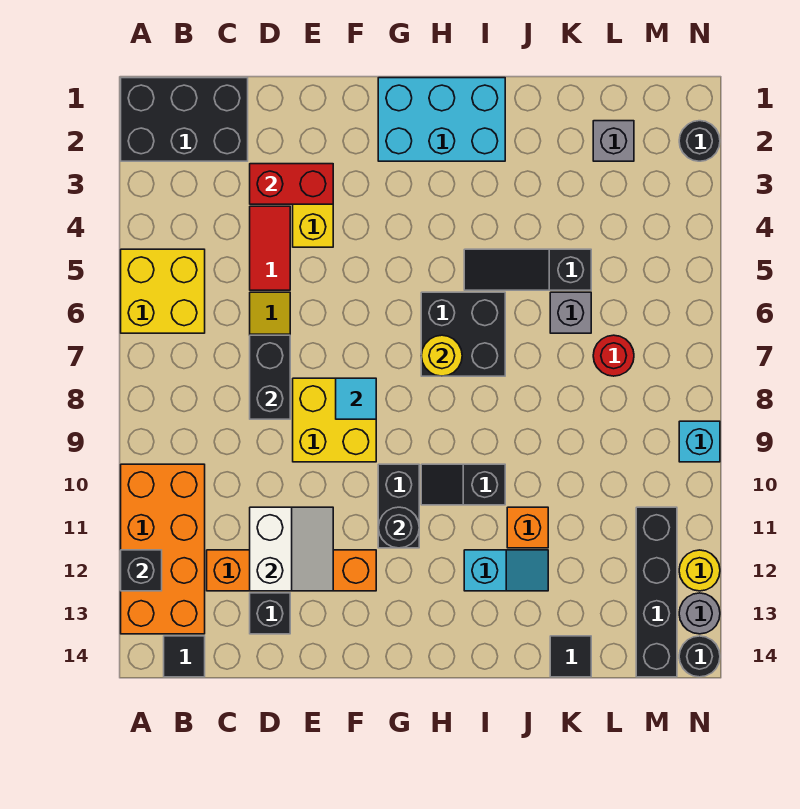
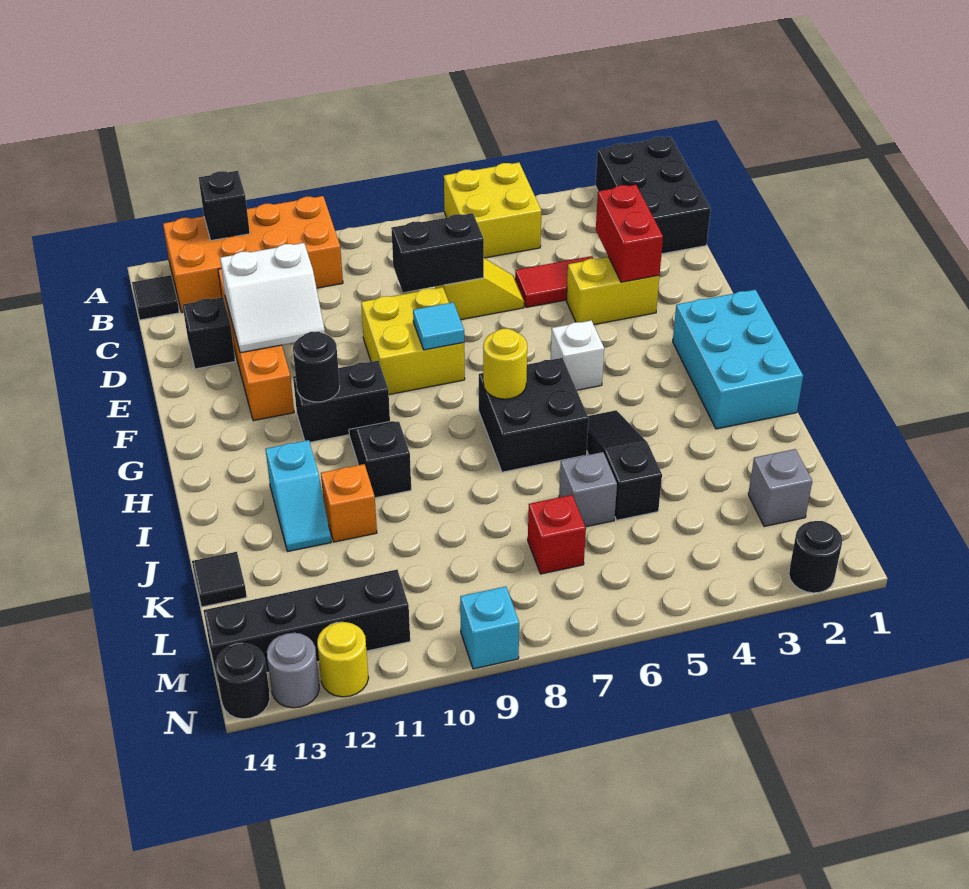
none -> white 1x1 brick [551,320,604,390]
red 1x1 round brick [593,335,634,376] -> red 1x1 brick [528,495,586,574]

